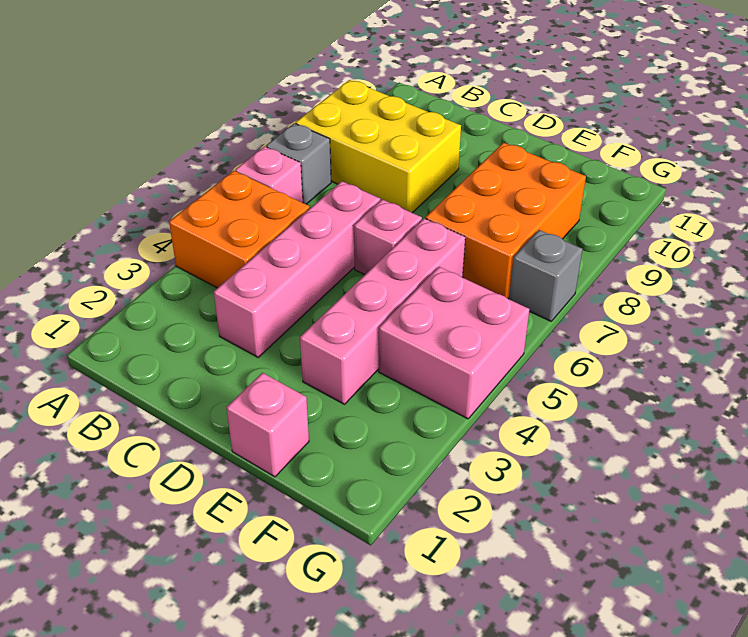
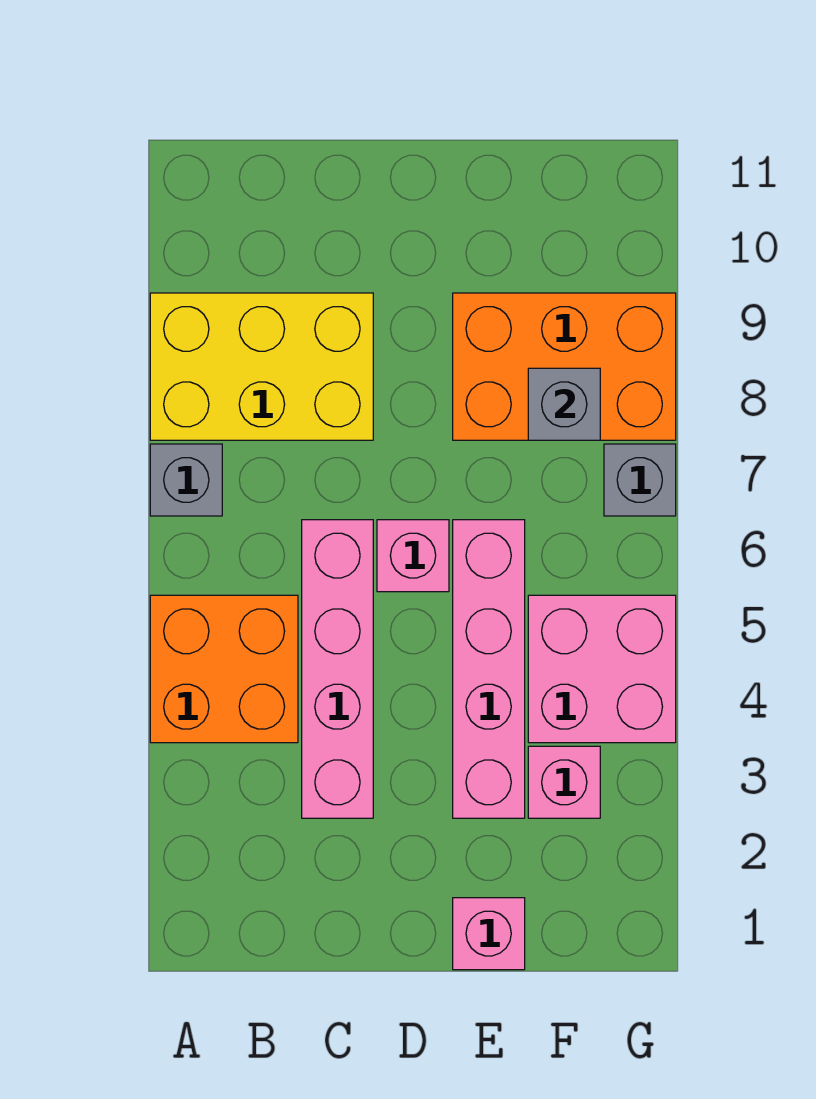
pink 1x1 brick [235,146,303,203] -> pink 1x1 brick moved to [528,746,600,818]
orange 2x3 brick [425,143,586,299] -> orange 2x3 brick turned to [453,293,676,440]
none -> grey 1x1 brick [528,368,600,440]

